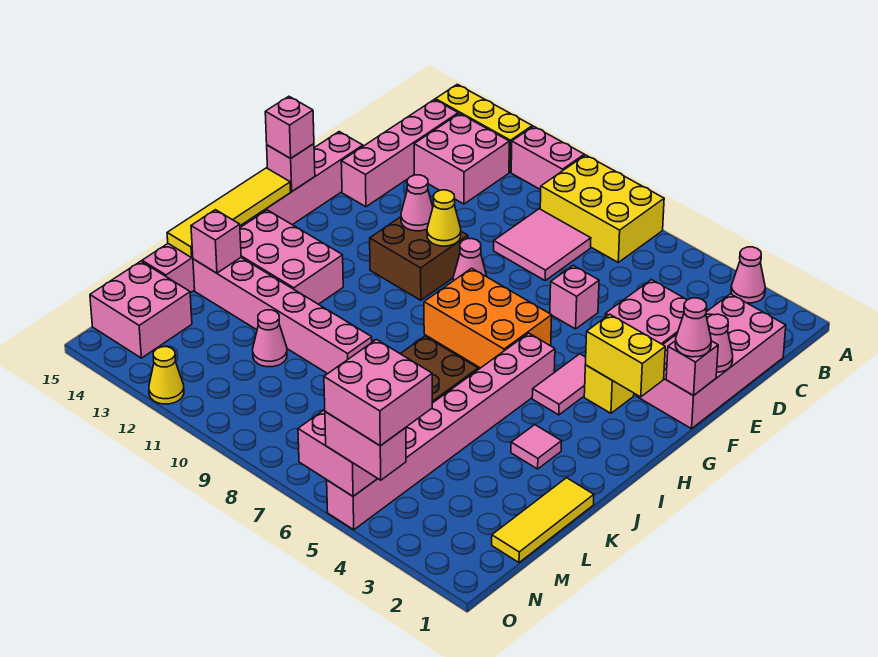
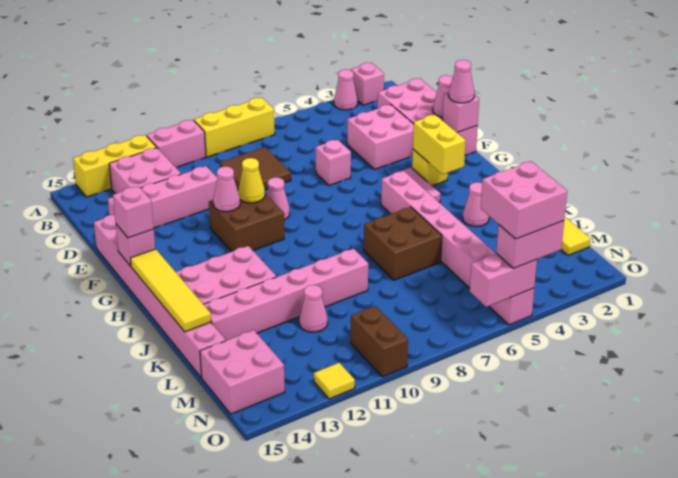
yellow 2x3 brick [540,155,664,262] -> yellow 1x3 brick [194,98,275,157]
pink 1x4 brick [341,99,458,207] -> pink 1x4 brick turned to [108,166,217,228]
pink 2x2 tile [494,209,591,280] -> brown 2x2 tile [220,147,291,190]
yellow 1x2 brick [585,314,665,397] -> yellow 1x2 brick turned to [413,115,466,175]
orange 2x3 brick [424,268,552,368] -> none
pink 1x1 tile [511,425,561,469] -> pink 1x1 cone [463,182,489,227]
pink 1x1 brick [191,210,241,273] -> pink 1x1 brick moved to [351,63,384,105]
none -> brown 1x2 brick [351,306,408,377]
yellow 1x1 cone [149,347,184,404] -> yellow 1x1 tile [314,363,355,399]

